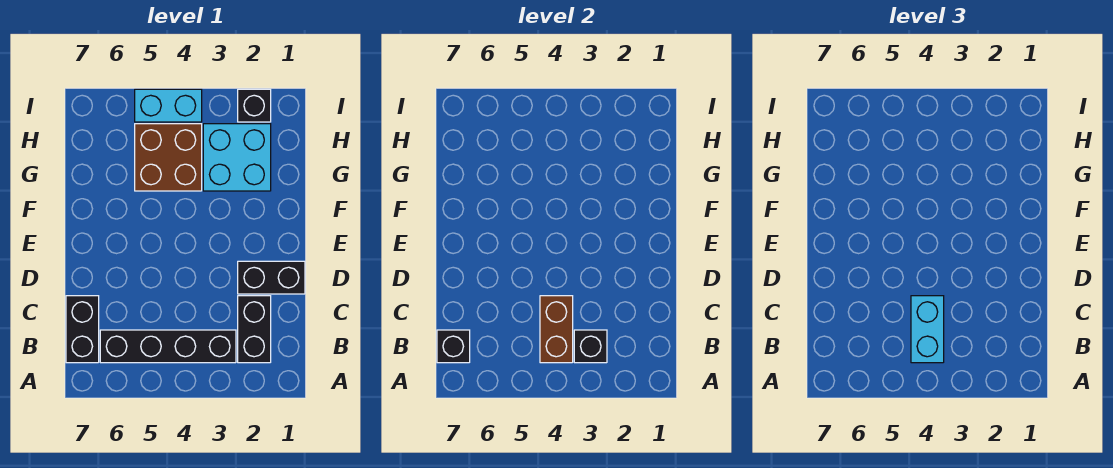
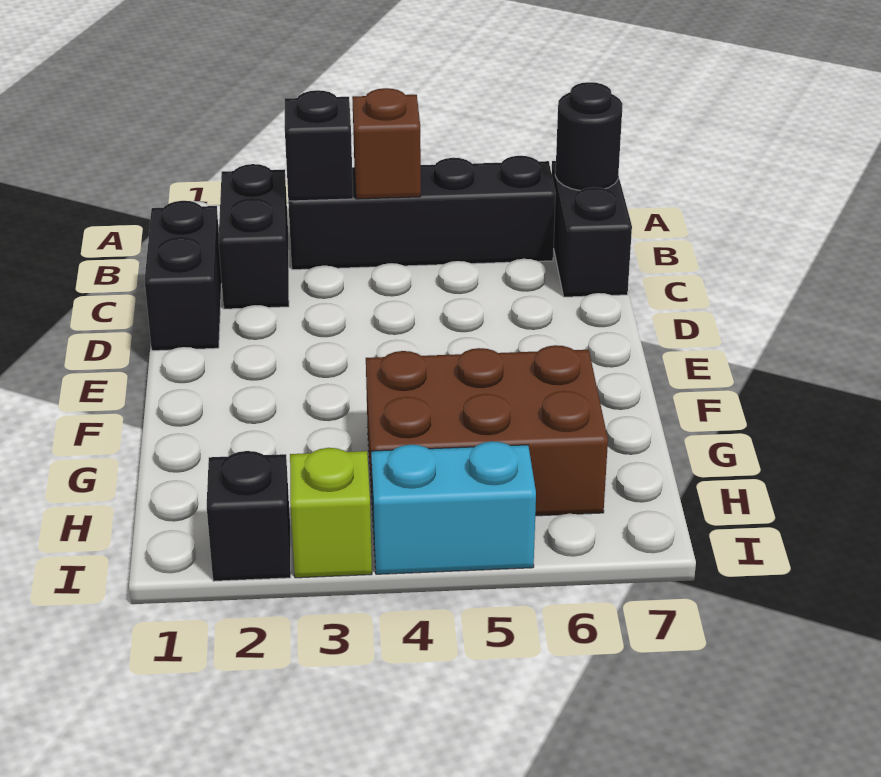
brown 1x2 brick [540,296,573,363] -> brown 1x1 brick [352,88,421,199]
cyan 1x2 brick [911,296,944,363] -> none
black 1x1 brick [437,330,470,363] -> black 1x1 round brick [555,82,623,191]
black 1x2 brick [238,261,305,294] -> black 1x2 brick turned to [145,201,222,351]
cyan 2x2 brick [203,124,271,191] -> none
brown 2x2 brick [135,124,202,191] -> brown 2x3 brick [366,345,608,516]
none -> lime 1x1 brick [290,448,372,578]

